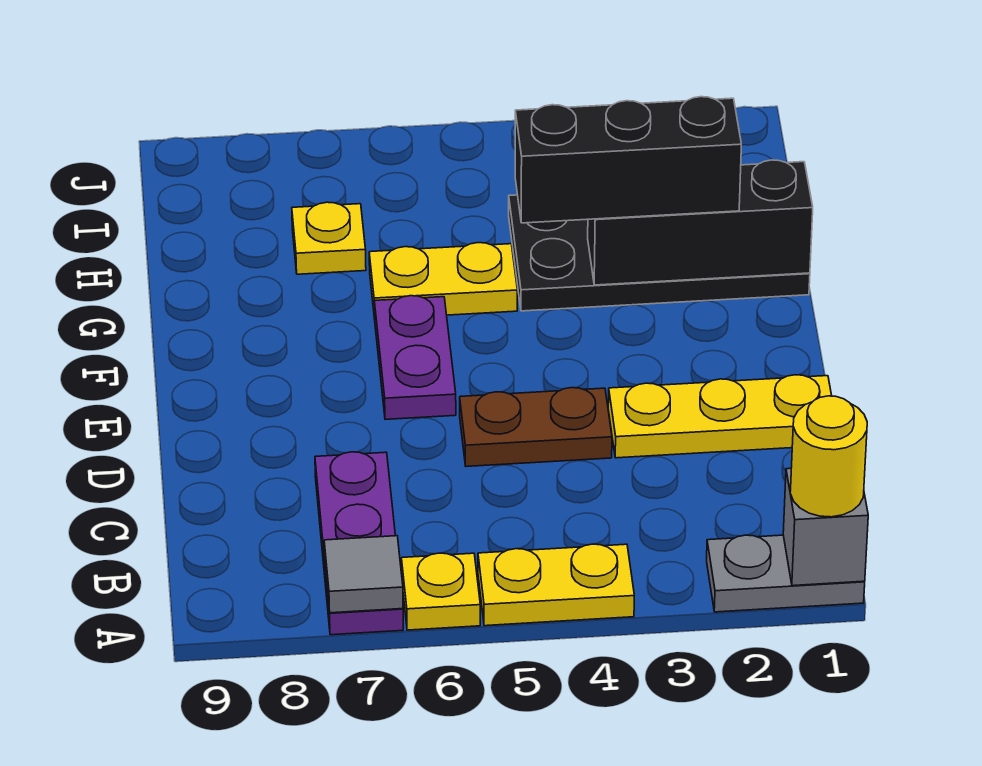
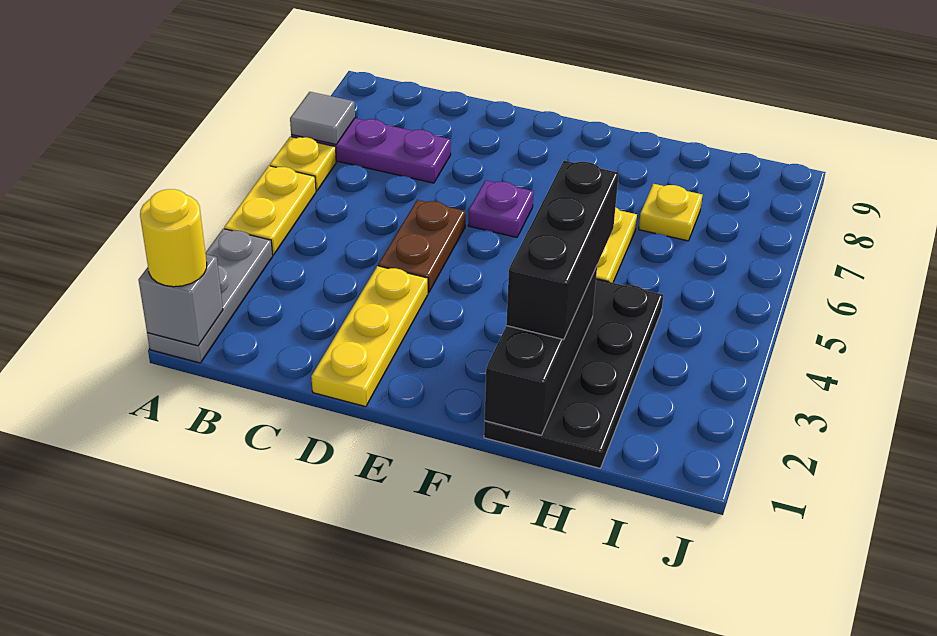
grey 1x2 plate [707,535,865,612] -> grey 1x3 plate [147,229,273,363]
purple 1x2 plate [374,296,456,419] -> purple 1x1 plate [468,180,534,237]

